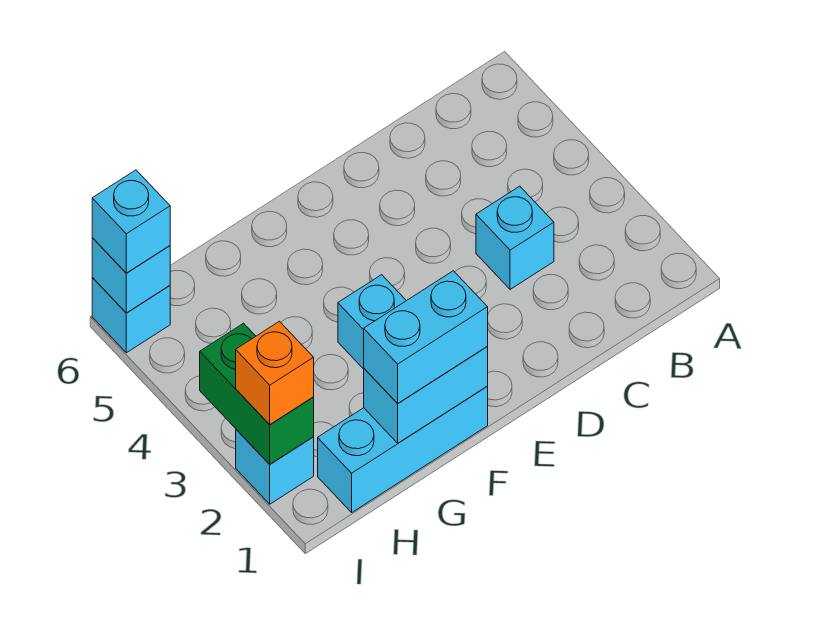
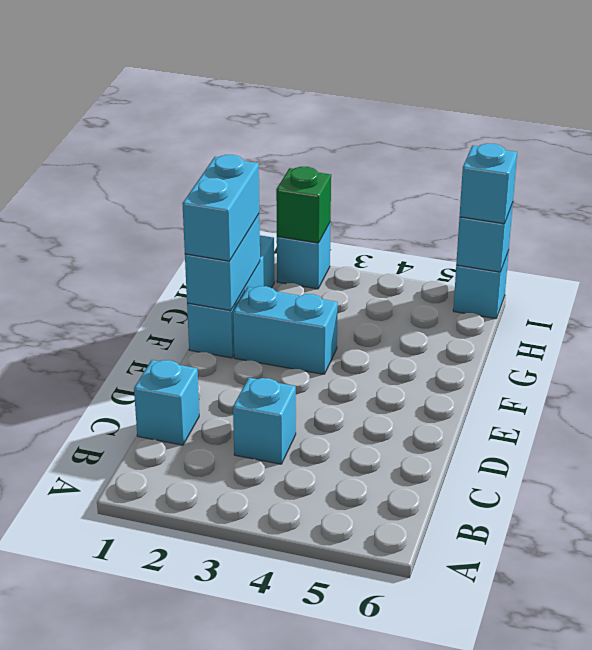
none -> cyan 1x1 brick [134,360,199,445]
green 1x2 brick [200,323,314,464] -> green 1x1 brick [276,167,331,243]
orange 1x1 brick [236,321,314,425] -> none

